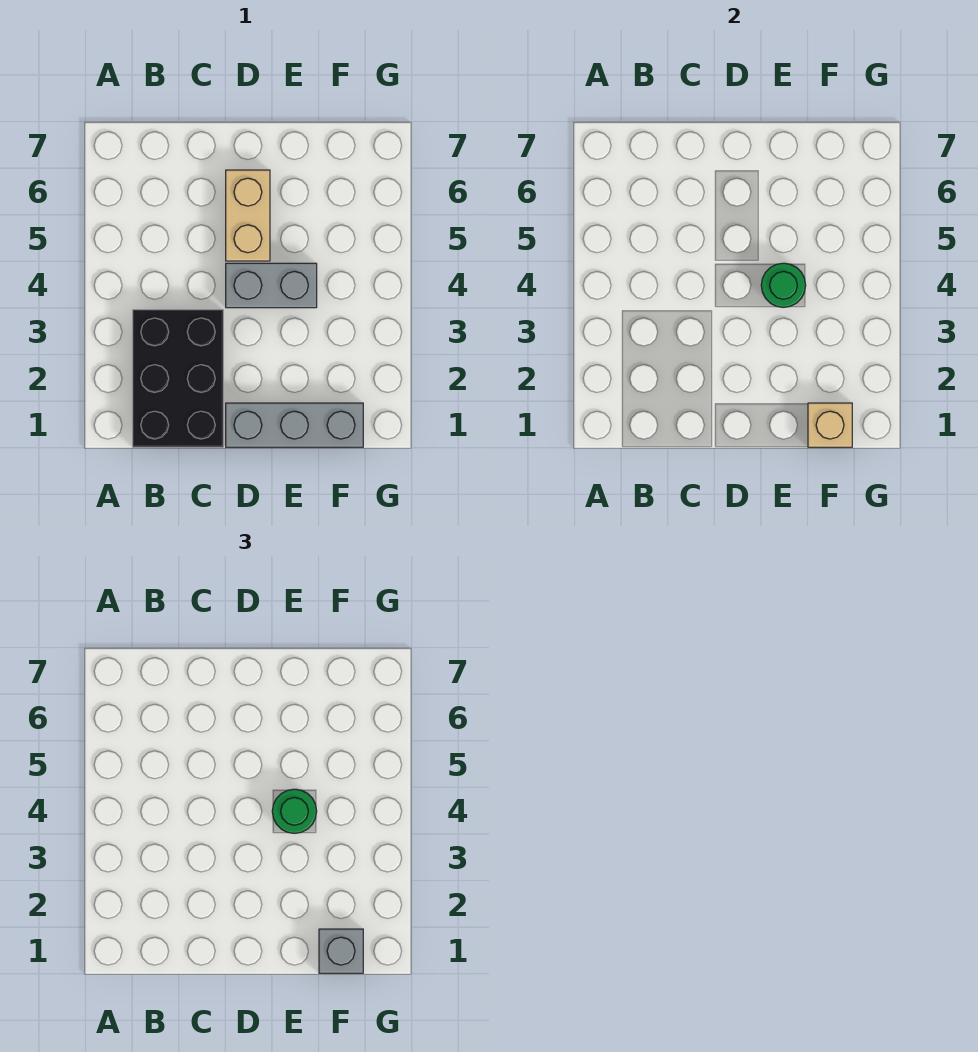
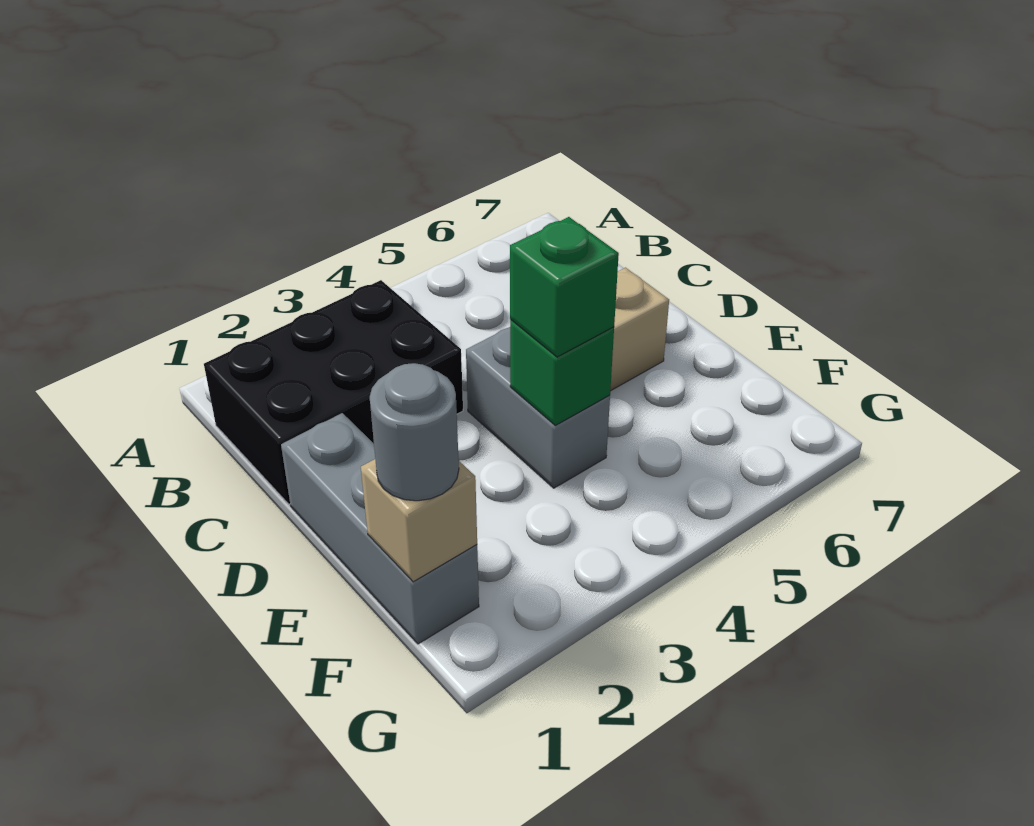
green 1x1 round brick [761,263,806,307] -> green 1x1 brick [510,319,614,425]
green 1x1 round brick [272,789,317,833] -> green 1x1 brick [510,217,619,357]
grey 1x1 brick [319,929,363,973] -> grey 1x1 round brick [370,363,459,501]

